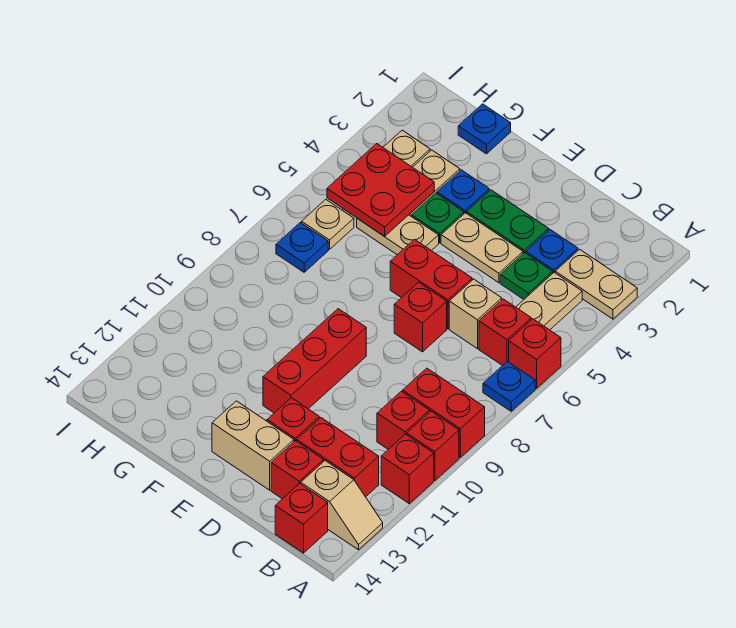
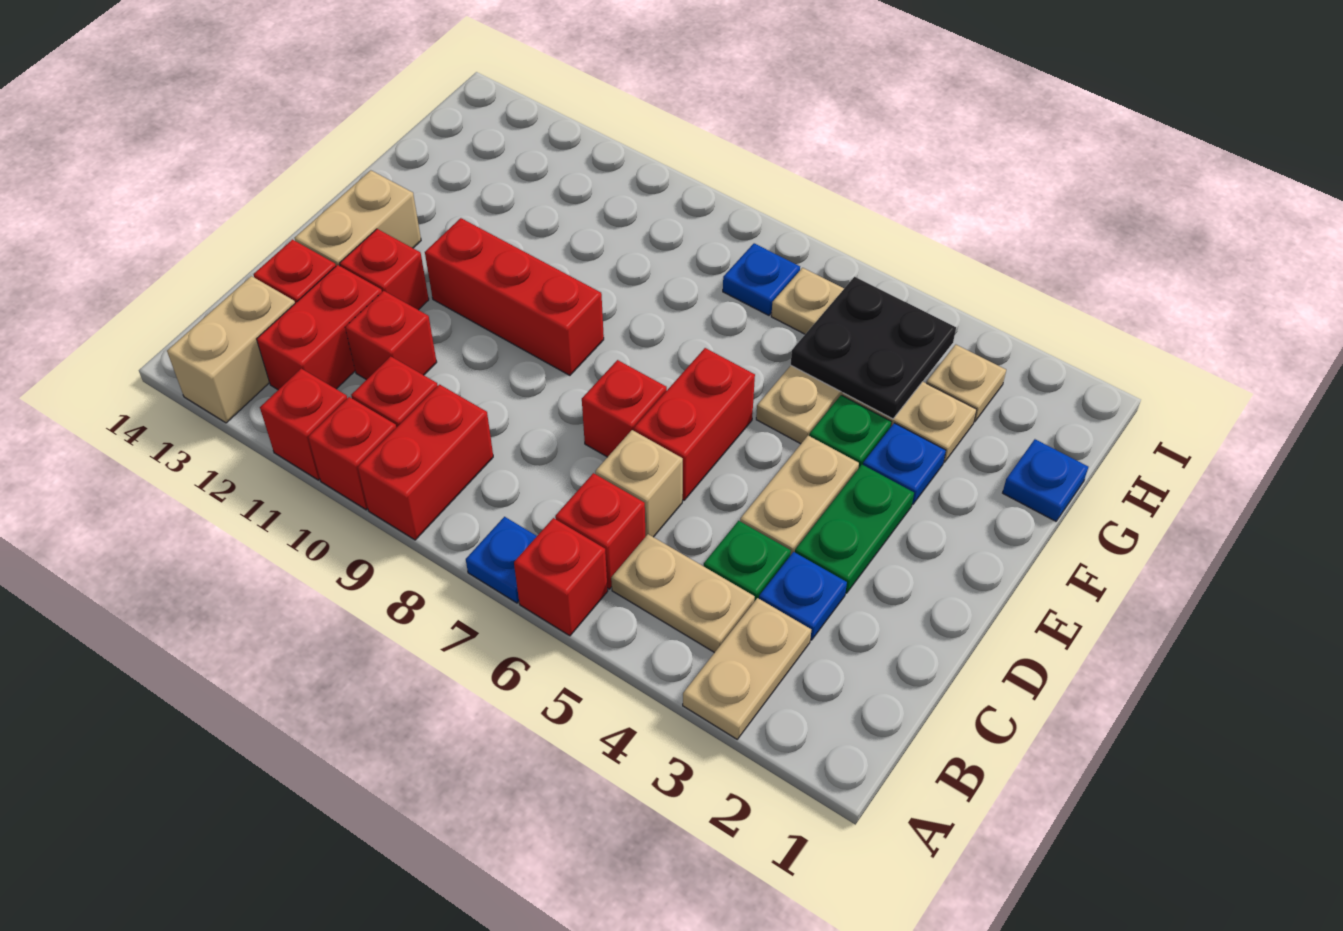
tan 1x2 slope [301,461,383,550] -> tan 1x2 brick [167,276,295,423]
red 1x1 brick [275,483,328,553] -> red 1x1 brick moved to [345,291,437,380]
red 2x2 plate [327,144,434,236] -> black 2x2 plate [791,277,956,419]

